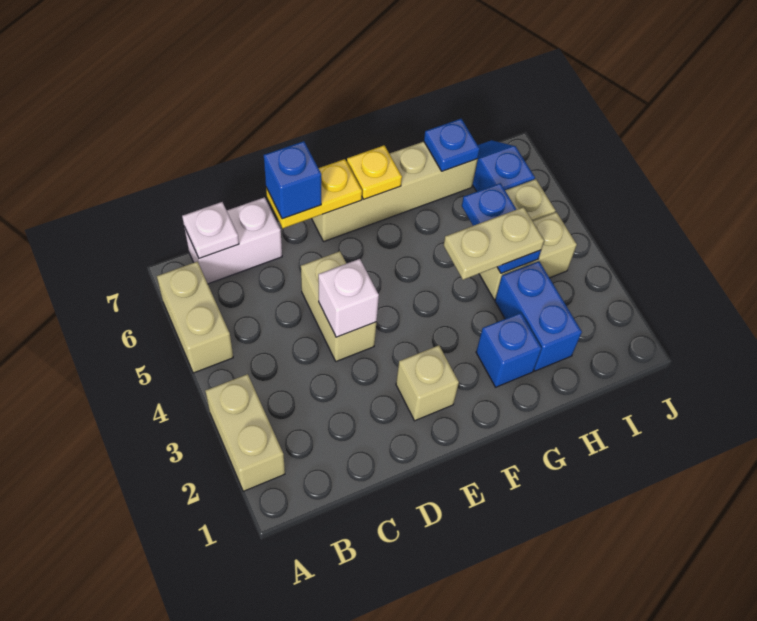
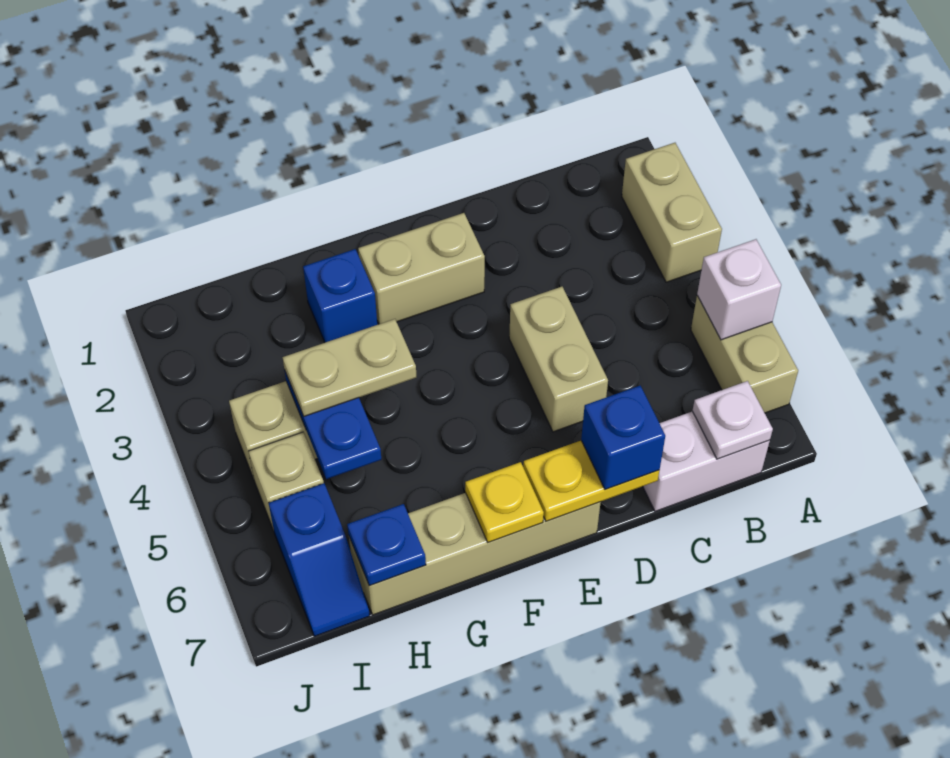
white 1x1 brick [318,259,379,337] -> white 1x1 brick moved to [697,239,781,340]
tan 1x1 brick [396,345,459,421] -> tan 1x2 brick [358,213,485,324]
blue 1x2 brick [495,261,582,371] -> none

